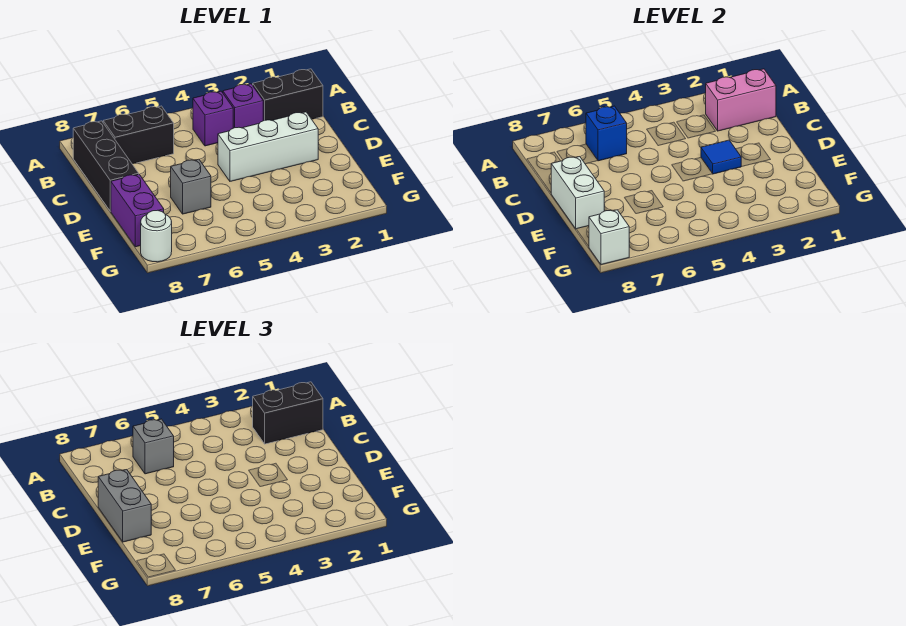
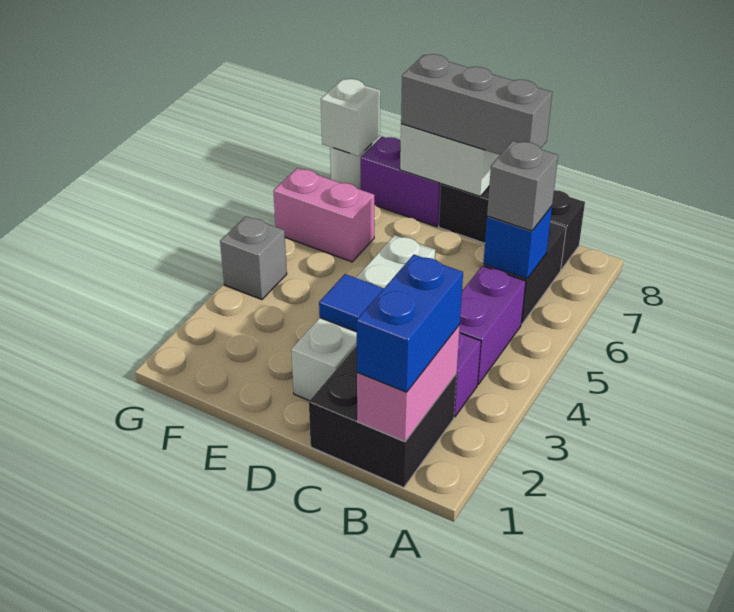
black 1x2 brick [253,69,323,121] -> black 2x2 brick [309,346,457,488]
black 1x2 brick [253,382,323,444] -> blue 1x2 brick [357,255,463,392]
purple 1x1 brick [193,91,233,146] -> purple 1x2 brick [459,266,526,384]
white 1x3 brick [218,112,318,181] -> white 1x4 brick [291,235,436,401]
grey 1x2 brick [98,470,151,542] -> grey 1x3 brick [401,54,552,155]
grey 1x1 brick [171,159,211,214] -> grey 1x1 brick moved to [220,216,287,300]
none -> pink 1x2 brick [273,168,374,262]

